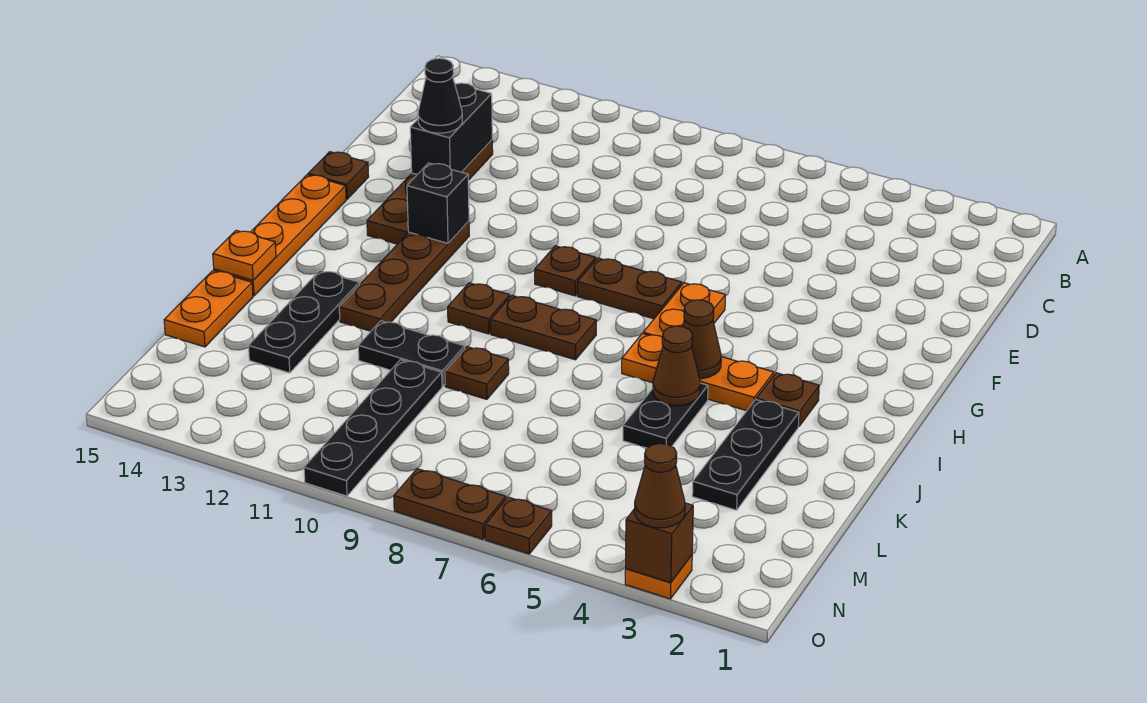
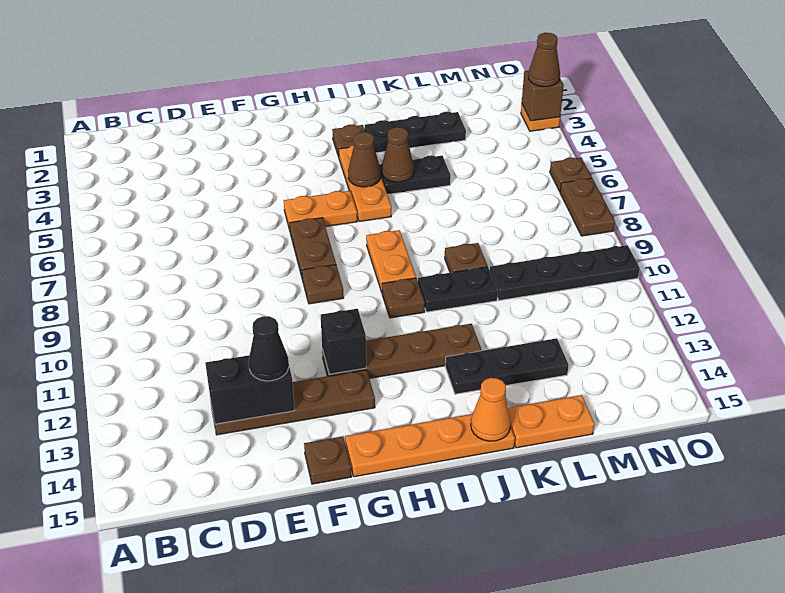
brown 1x2 plate [491,295,596,360] -> orange 1x2 plate [366,230,416,292]
orange 1x1 plate [213,230,276,280] -> orange 1x1 cone [471,378,511,441]
black 1x2 plate [358,321,465,386] -> black 1x2 plate turned to [418,267,498,312]

